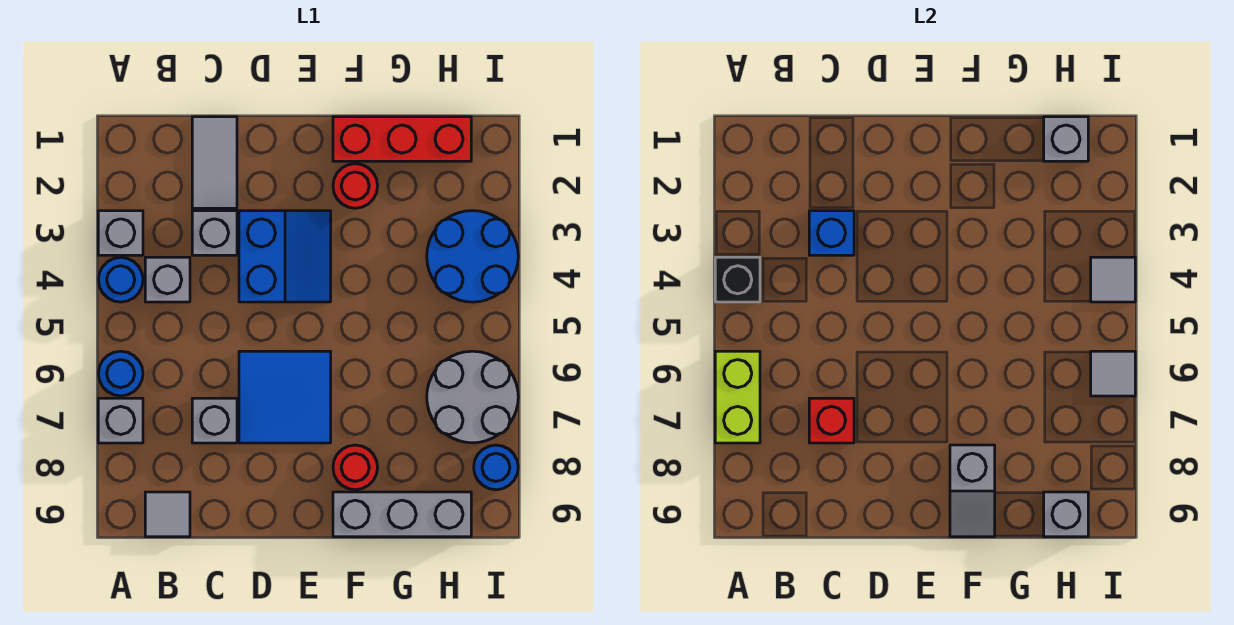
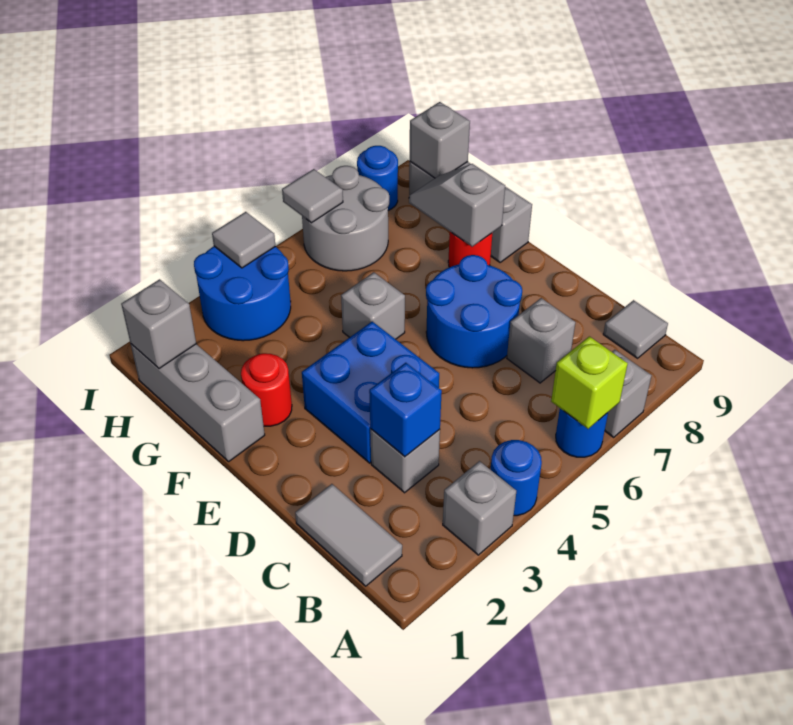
black 1x1 brick [715,257,760,302] -> none
lime 1x2 brick [715,351,760,443] -> lime 1x1 brick [551,336,628,429]
grey 1x1 brick [145,257,190,302] -> grey 1x1 brick moved to [341,272,405,339]
grey 1x2 tile [192,117,237,208] -> grey 1x2 tile turned to [295,484,402,586]
red 1x1 brick [809,398,854,443] -> none
blue 2x2 slope [239,211,331,302] -> blue 2x2 brick [302,322,439,463]
blue 2x2 tile [239,351,331,443] -> blue 2x2 round brick [426,255,522,368]
red 1x3 brick [333,117,471,161] -> grey 1x3 brick [131,344,265,461]
grey 1x2 slope [950,445,995,537] -> grey 1x2 slope turned to [409,164,505,247]

